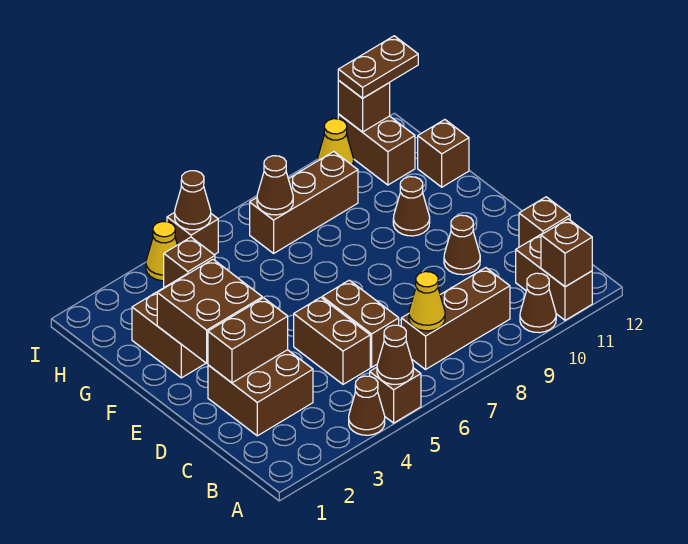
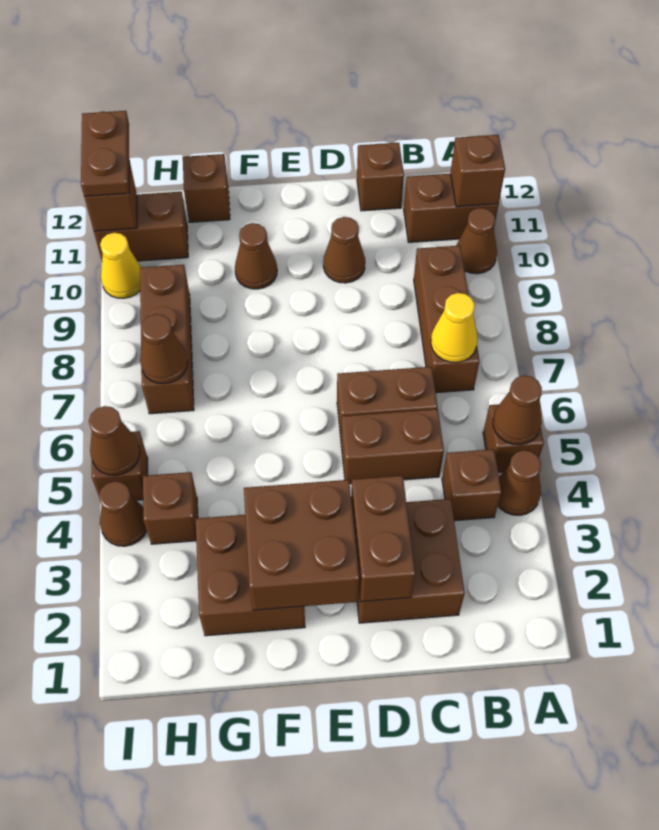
none -> brown 1x1 brick [442,449,502,521]
yellow 1x1 cone [146,222,177,281] -> brown 1x1 cone [99,481,147,546]

